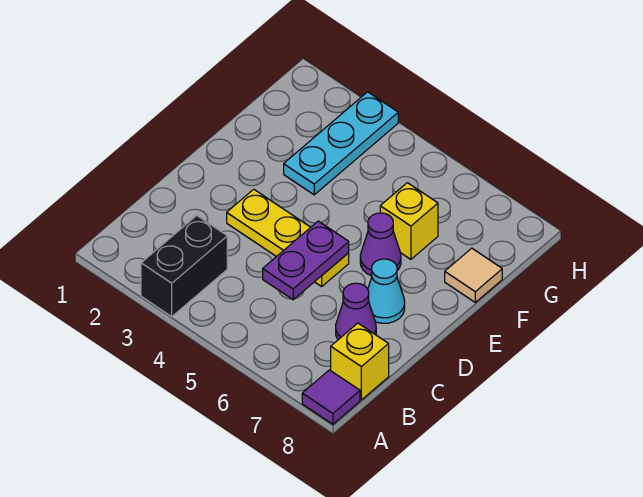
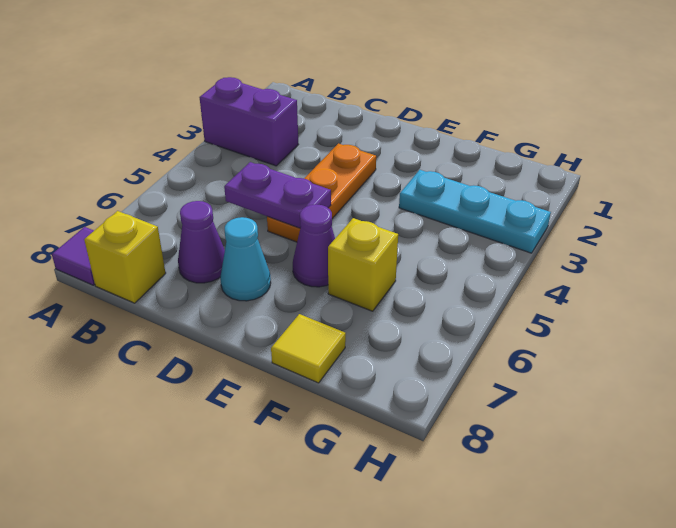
black 1x2 brick [141,216,227,317] -> purple 1x2 brick [199,77,298,166]
yellow 1x3 plate [227,189,349,286] -> orange 1x3 plate [267,144,376,242]
tan 1x1 tile [445,248,502,302] -> yellow 1x1 tile [271,314,346,383]

